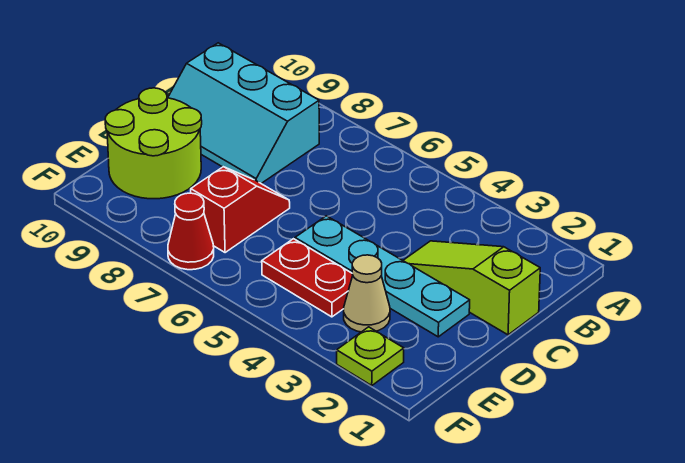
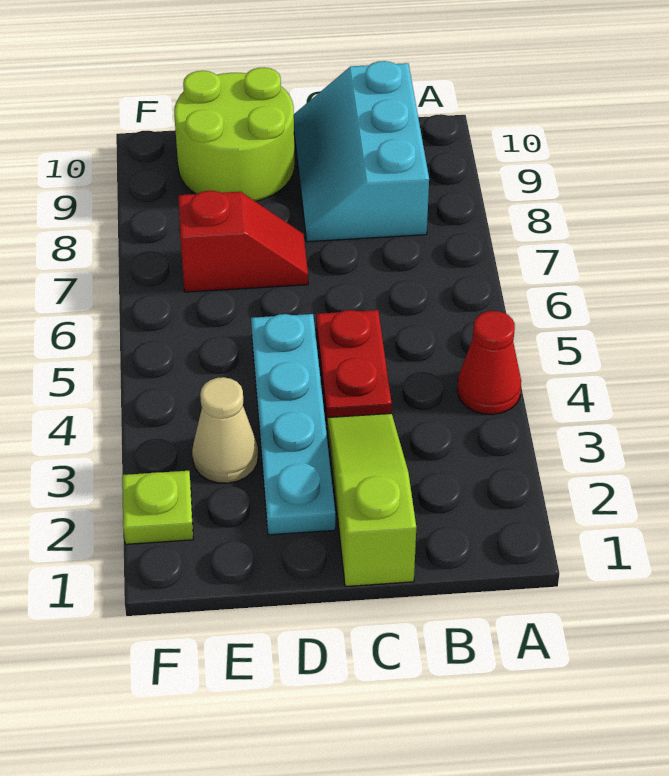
red 1x2 plate [262,239,353,317] -> red 1x2 plate moved to [316,310,392,421]
red 1x1 cone [168,193,214,270] -> red 1x1 cone moved to [457,311,521,415]

